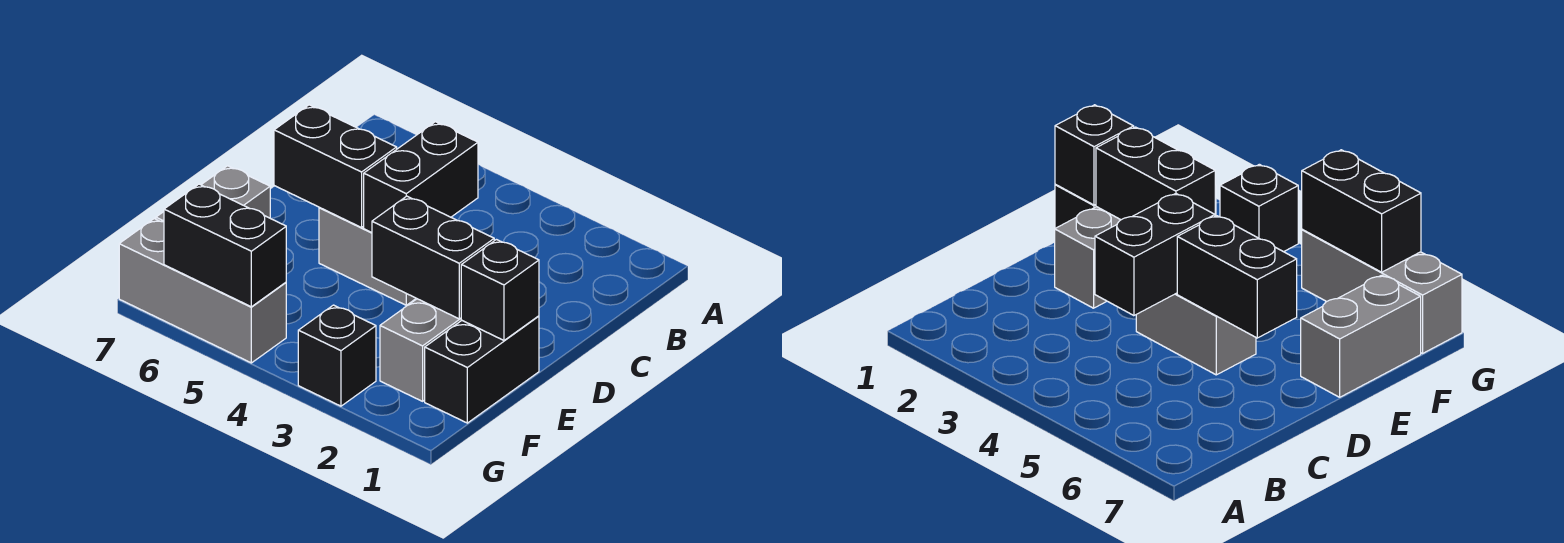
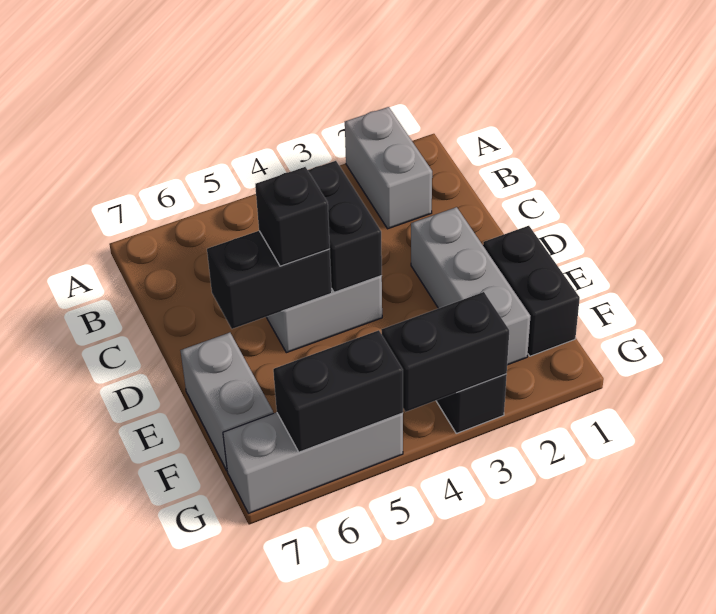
none -> grey 1x2 brick [345,107,432,229]
black 1x1 brick [461,240,539,340] -> black 1x1 brick moved to [255,167,330,266]
black 1x2 brick [372,196,494,319] -> black 1x2 brick moved to [381,292,509,412]

